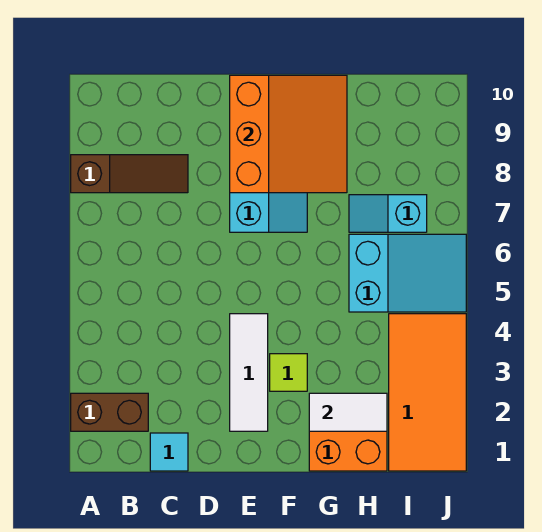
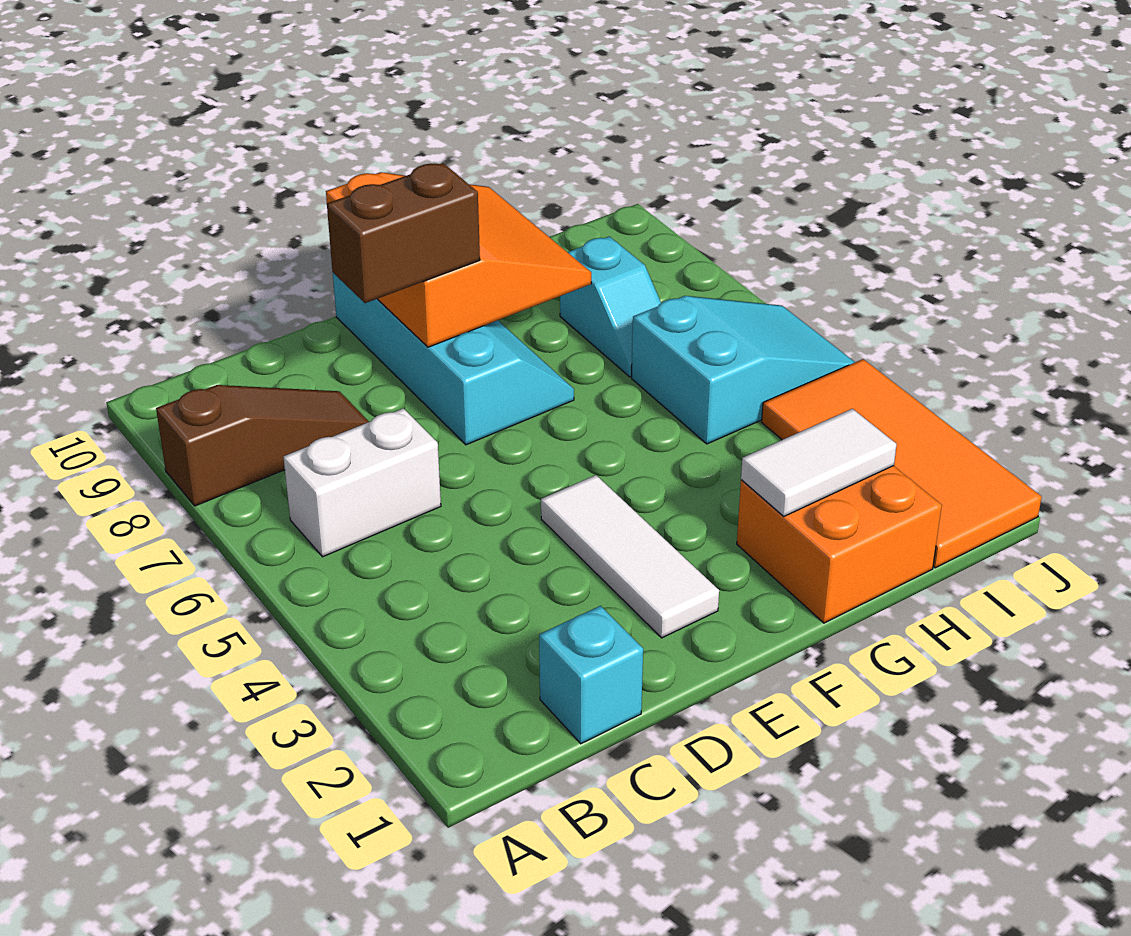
brown 1x2 brick [71,393,148,431] -> brown 1x2 brick moved to [327,163,480,303]
none -> white 1x2 brick [284,408,441,557]
cyan 1x1 tile [150,433,188,471] -> cyan 1x1 brick [539,606,643,744]
lime 1x1 tile [270,354,307,391] -> none
cyan 1x2 slope [349,195,427,232] -> cyan 1x2 slope turned to [560,237,661,377]

